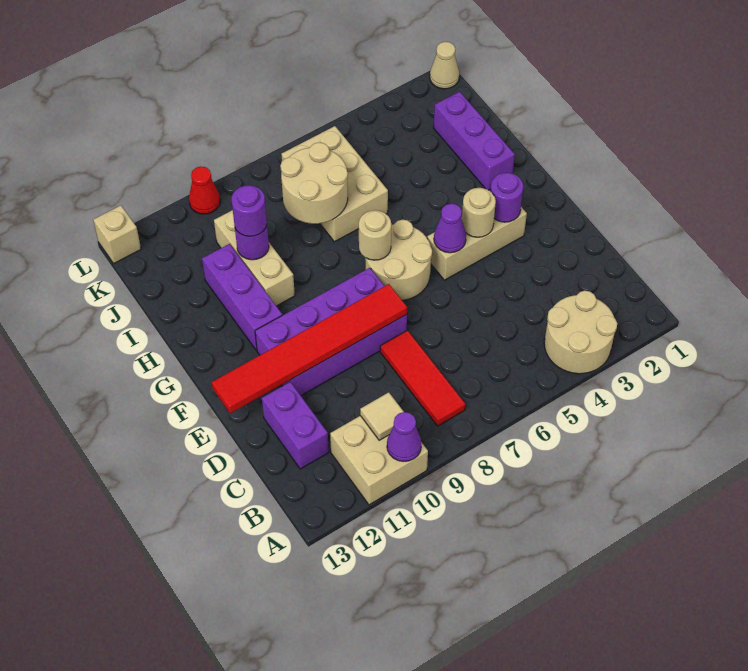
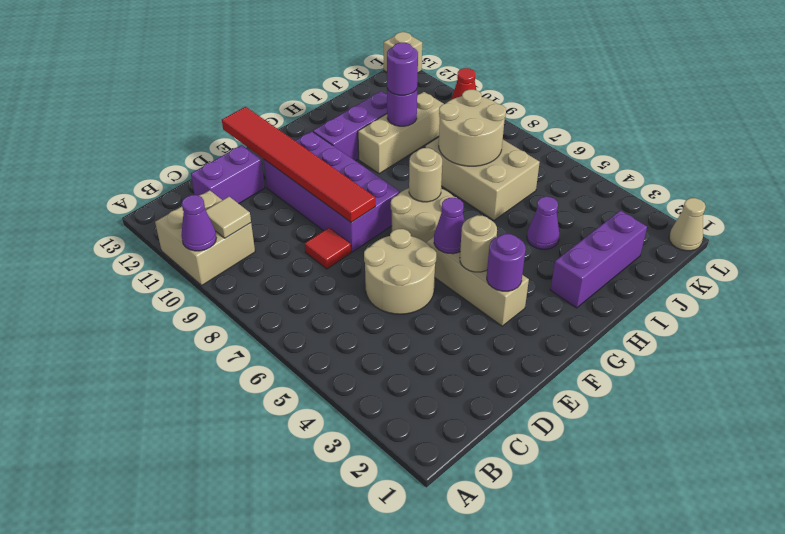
tan 2x2 round brick [544,291,617,374] -> tan 2x2 round brick moved to [364,229,436,314]
red 1x3 tile [380,330,465,426] -> red 1x1 tile [305,228,351,269]
none -> purple 1x1 cone [527,197,559,249]
tan 2x3 brick [282,126,388,242] -> tan 2x3 brick turned to [426,138,540,220]

